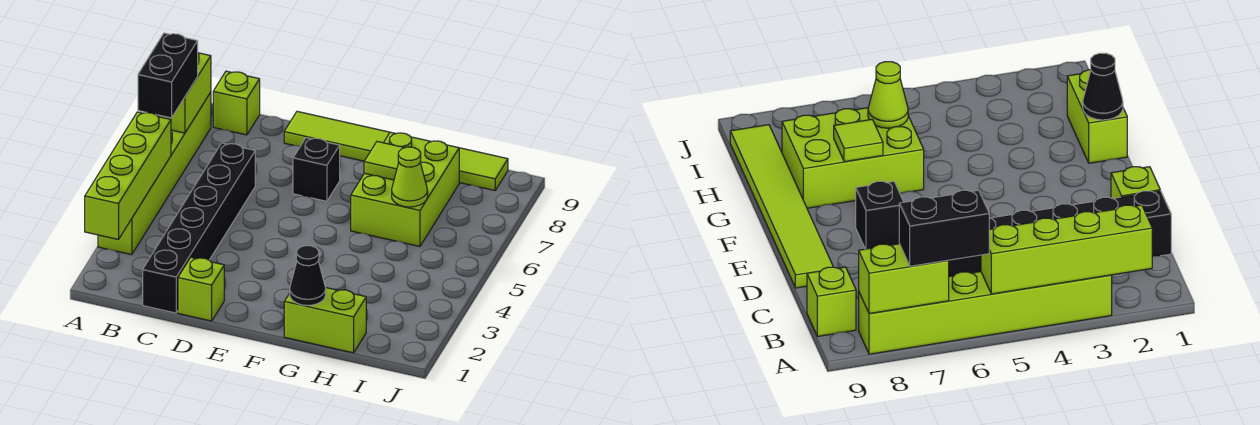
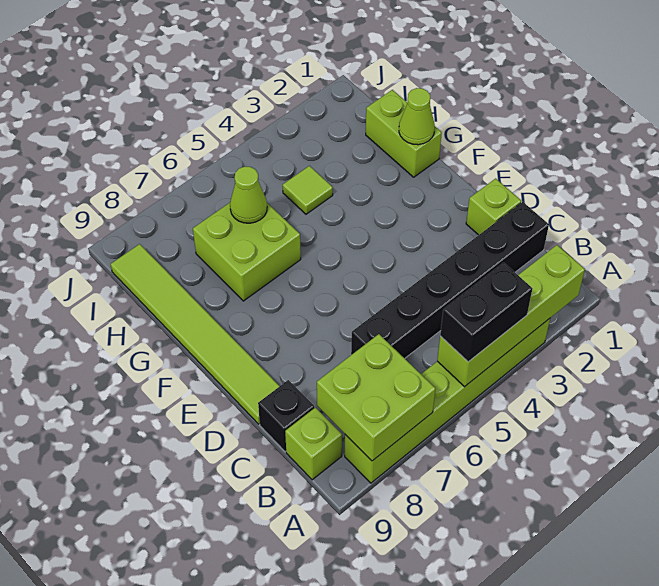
black 1x2 brick [138,33,198,118] -> black 1x2 brick moved to [440,263,532,362]
lime 1x2 brick [157,53,211,133] -> lime 2x2 brick [317,334,436,461]
black 1x1 brick [293,138,340,201] -> black 1x1 brick moved to [258,380,314,452]
black 1x1 cone [290,246,326,305] -> lime 1x1 cone [399,88,435,145]
lime 2x3 brick [351,132,459,246] -> lime 2x2 brick [193,203,301,301]
lime 1x1 tile [364,142,404,180] -> lime 1x1 tile moved to [283,166,333,214]

